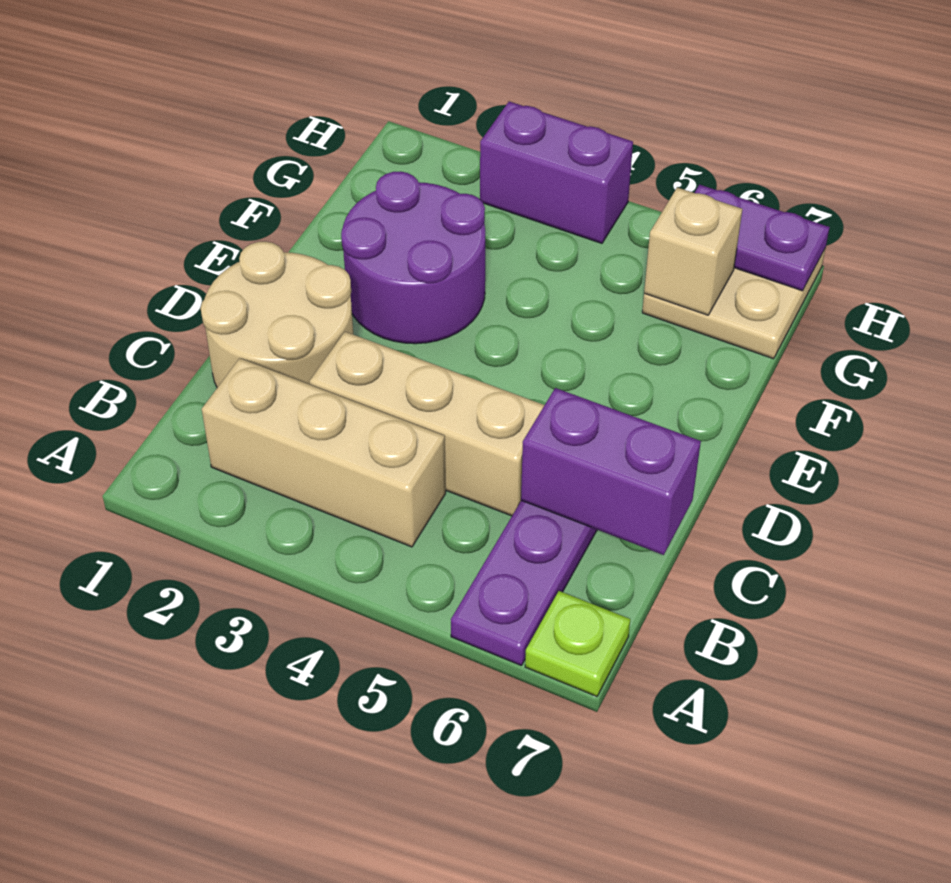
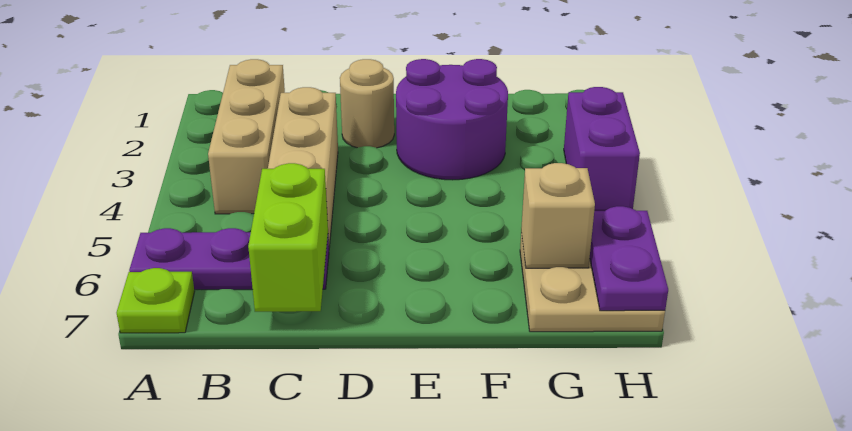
tan 2x2 round brick [201,242,353,388] -> tan 1x1 round brick [340,59,394,148]
purple 1x2 brick [521,388,701,555] -> lime 1x2 brick [248,163,328,312]

